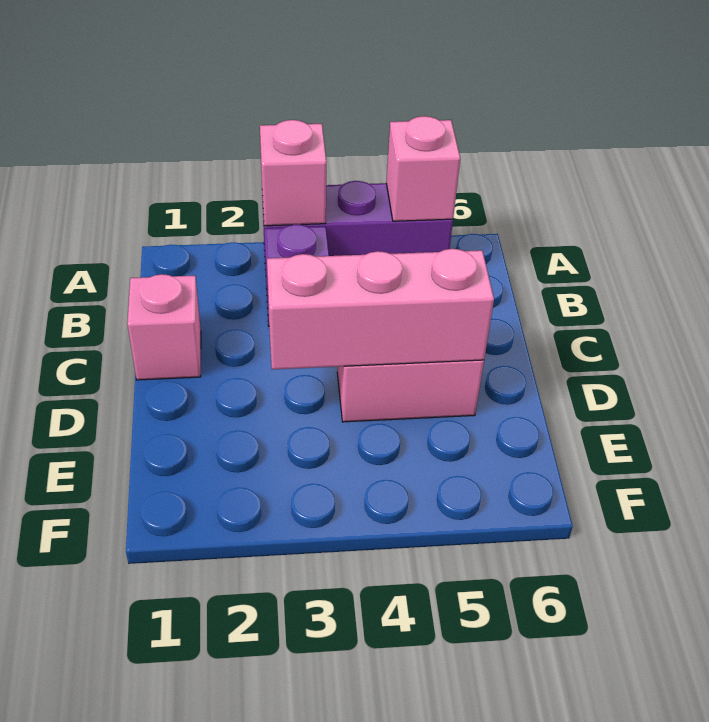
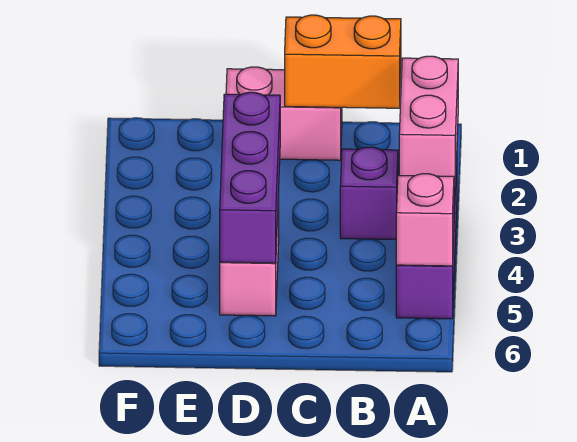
pink 1x1 brick [260,120,326,226] -> pink 1x2 brick [399,56,458,188]
none -> orange 1x2 brick [285,15,401,108]
pink 1x1 brick [127,274,201,380] -> pink 1x2 brick [226,67,342,160]
pink 1x3 brick [267,249,494,369] -> purple 1x3 brick [220,92,280,263]

